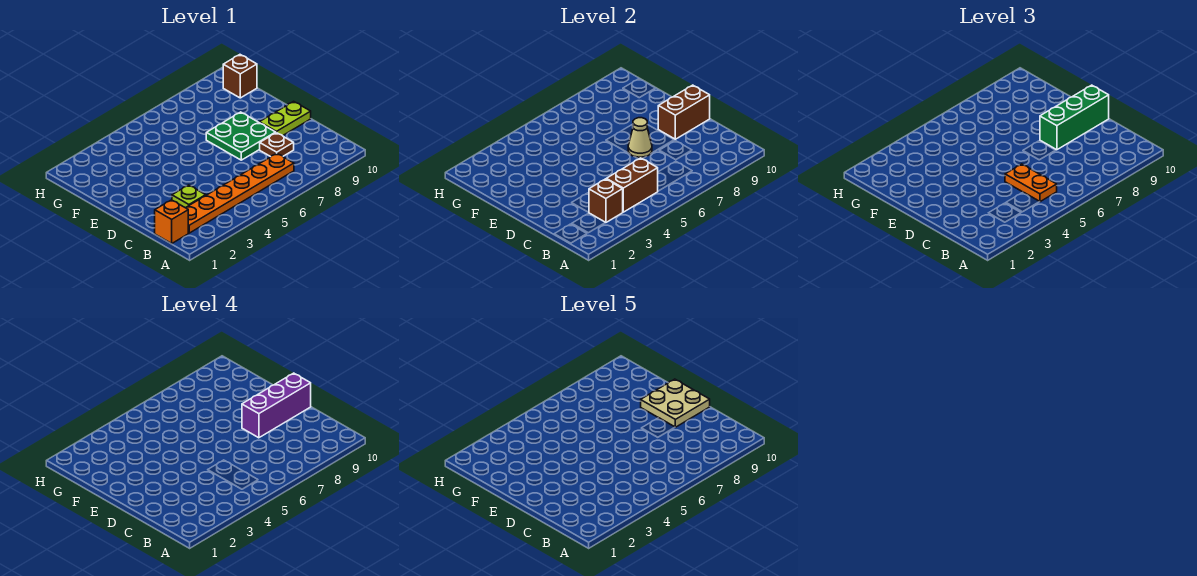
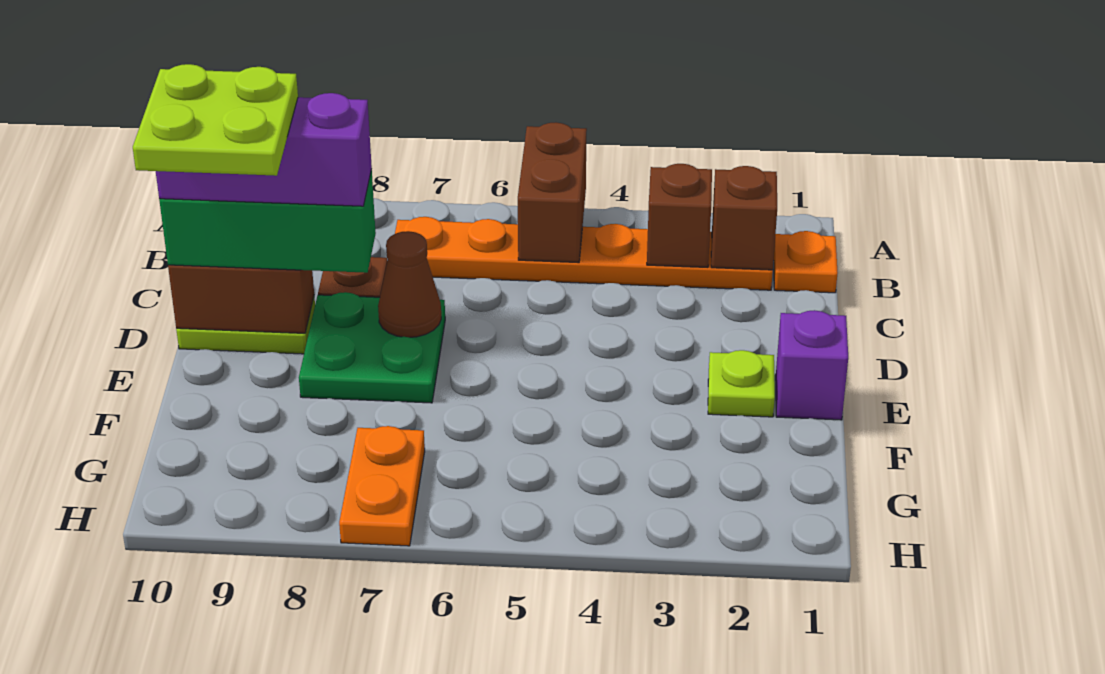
orange 1x1 brick [155,200,188,243] -> orange 1x1 plate [774,231,838,293]
brown 1x2 brick [607,158,658,212] -> brown 1x2 brick turned to [518,122,587,263]
orange 1x2 plate [1005,164,1057,202] -> orange 1x2 plate moved to [339,426,425,546]
lime 1x1 plate [172,185,206,208] -> lime 1x1 plate moved to [708,350,775,417]
tan 1x1 cone [628,118,652,157] -> brown 1x1 cone [378,231,441,337]
tan 2x2 plate [641,379,710,427] -> lime 2x2 plate [133,64,298,176]
none -> purple 1x1 brick [776,310,848,420]
brown 1x1 brick [223,55,257,98] -> brown 1x1 brick moved to [711,166,777,270]

